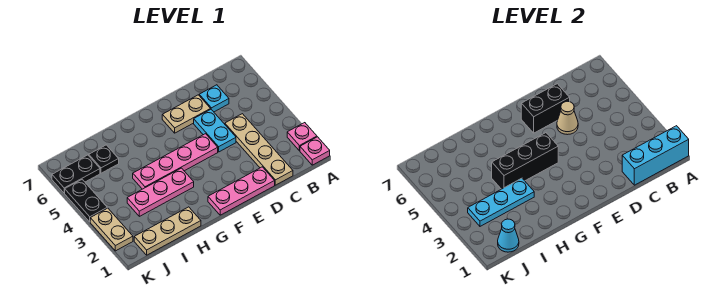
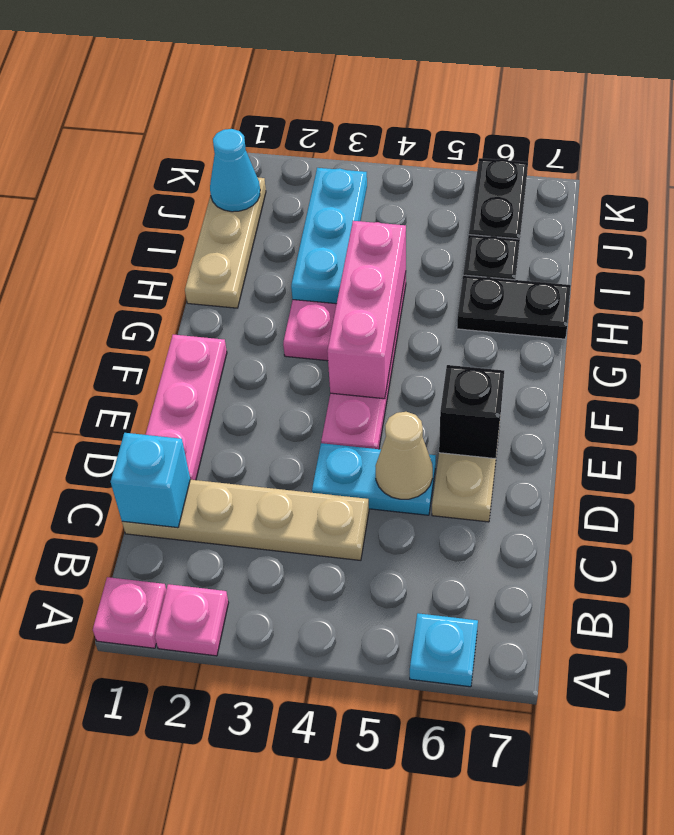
cyan 1x3 brick [622,126,689,185] -> cyan 1x1 brick [111,433,190,528]
cyan 1x1 plate [199,85,229,112] -> cyan 1x1 plate moved to [410,613,478,687]
black 1x2 brick [521,84,570,133] -> black 1x1 brick [439,365,504,459]
black 1x3 brick [492,133,558,189] -> pink 1x3 brick [327,221,406,399]
tan 1x2 plate [90,208,133,251] -> none
black 1x2 plate [65,179,107,222] -> black 1x2 plate moved to [457,275,571,339]

